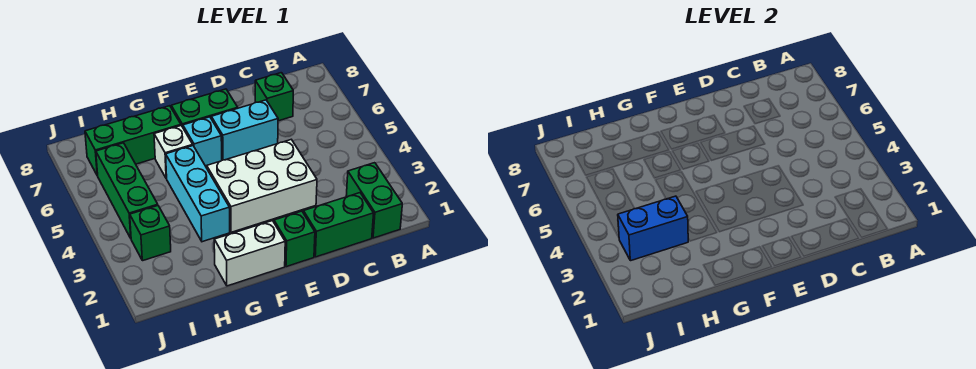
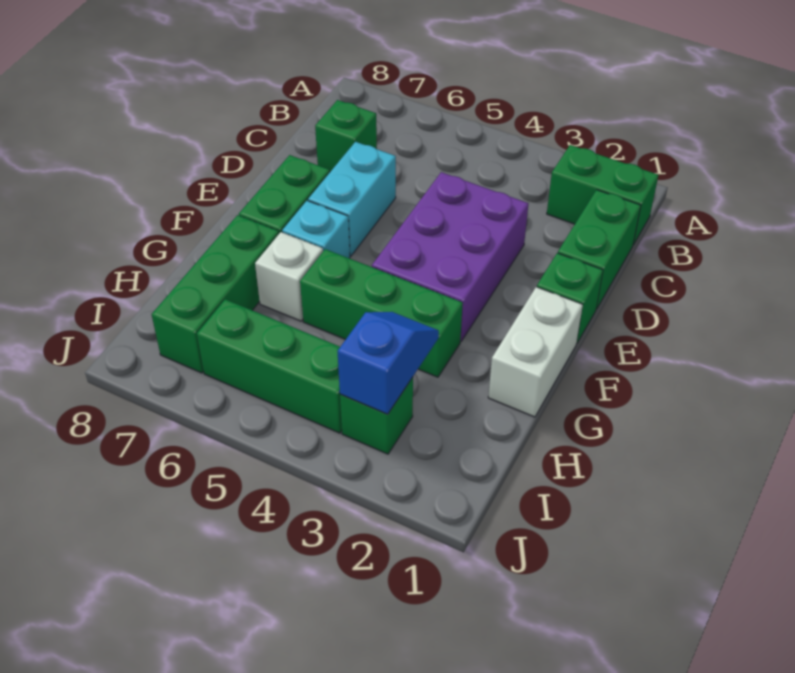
white 2x3 brick [207,140,317,232] -> purple 2x3 brick [372,172,529,341]
cyan 1x3 brick [166,146,230,242] -> green 1x3 brick [300,249,463,377]
blue 1x2 brick [618,196,688,261] -> blue 1x2 slope [338,312,439,414]

